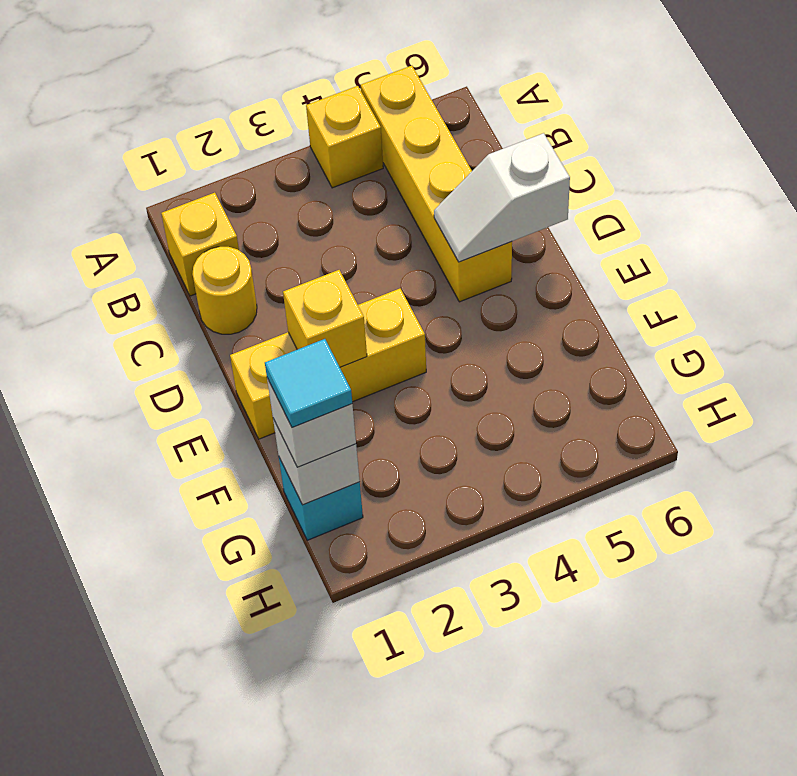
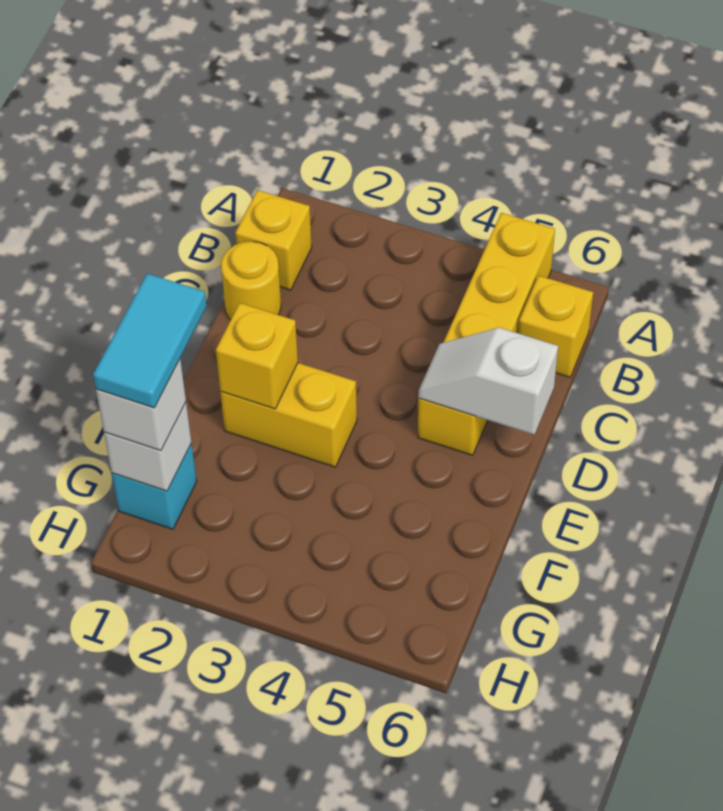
yellow 1x1 brick [306,86,383,188] -> yellow 1x1 brick moved to [518,276,593,377]
yellow 1x3 brick [230,288,426,439] -> yellow 1x2 brick [220,363,357,467]
cyan 1x1 tile [265,339,352,427] -> cyan 1x2 tile [93,273,207,408]

